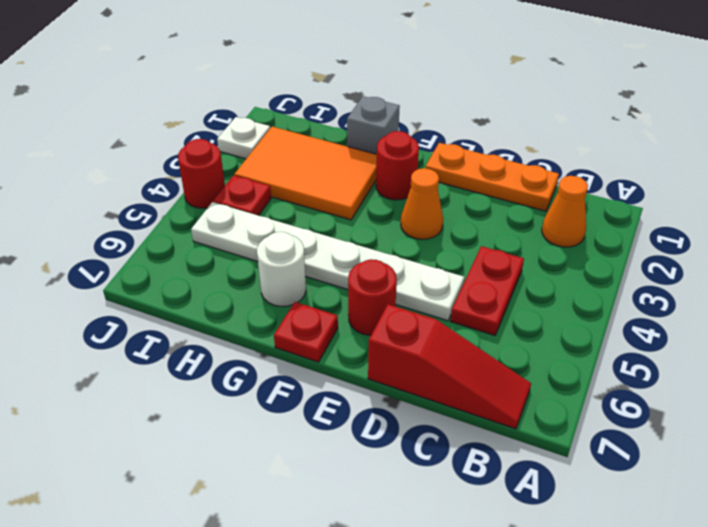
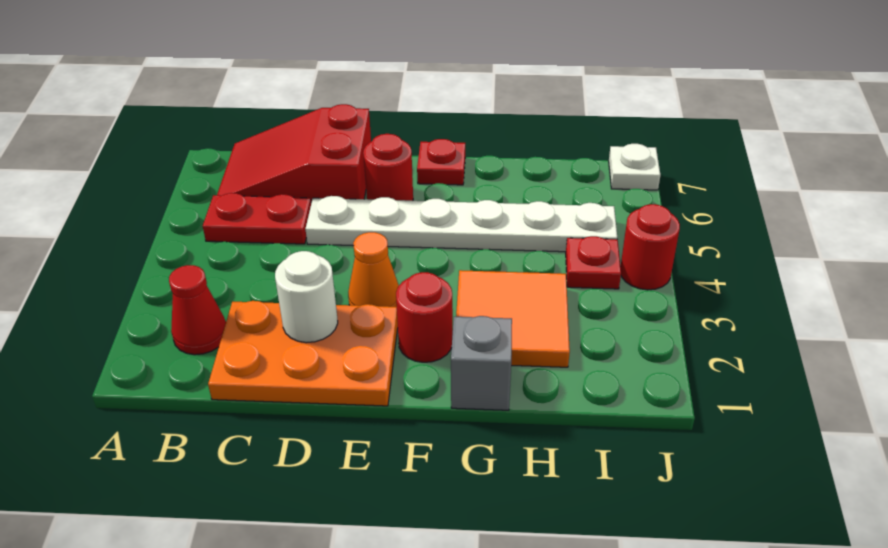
orange 1x1 cone [542,176,588,247] -> red 1x1 cone [169,265,226,355]
red 1x3 slope [368,304,531,429] -> red 2x3 slope [217,104,371,203]
orange 1x3 plate [426,143,559,211] -> orange 2x3 plate [208,301,398,406]
red 1x2 plate [451,246,524,335] -> red 1x2 plate turned to [203,193,311,244]
orange 2x3 tile [234,127,377,220] -> orange 2x2 tile [456,270,570,367]
white 1x1 round brick [257,232,306,306] -> white 1x1 round brick moved to [275,251,338,343]
white 1x1 plate [217,117,270,159] -> white 1x1 plate moved to [609,144,660,190]

